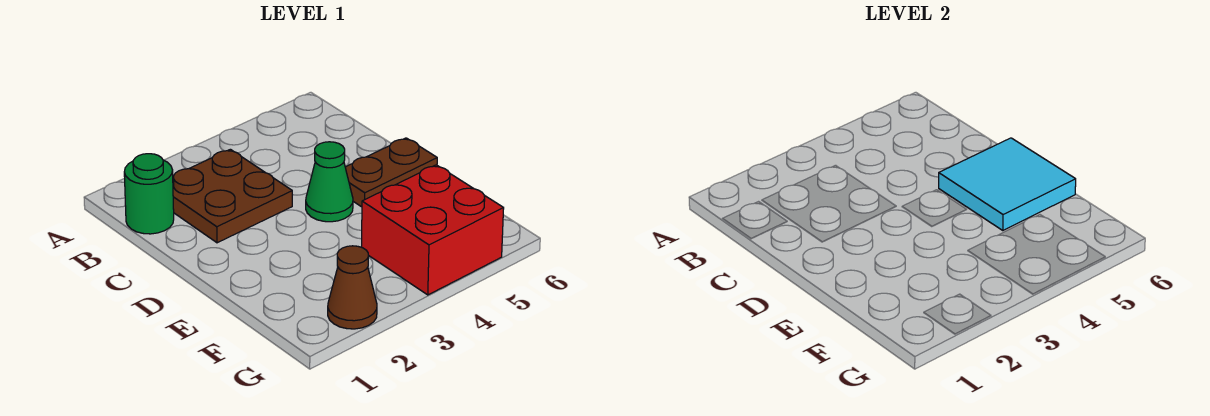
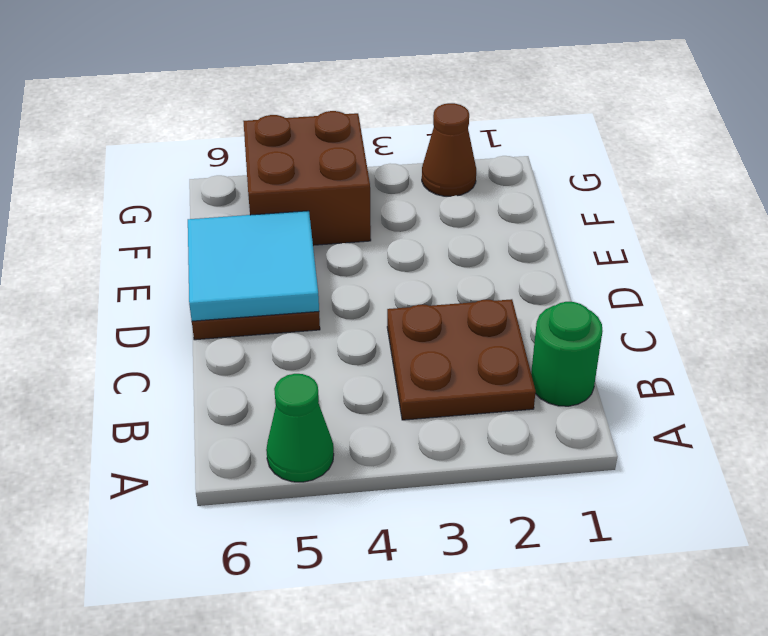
green 1x1 cone [306,142,353,222] -> green 1x1 cone moved to [266,374,334,482]
red 2x2 brick [362,165,504,295] -> brown 2x2 brick [243,111,371,245]

